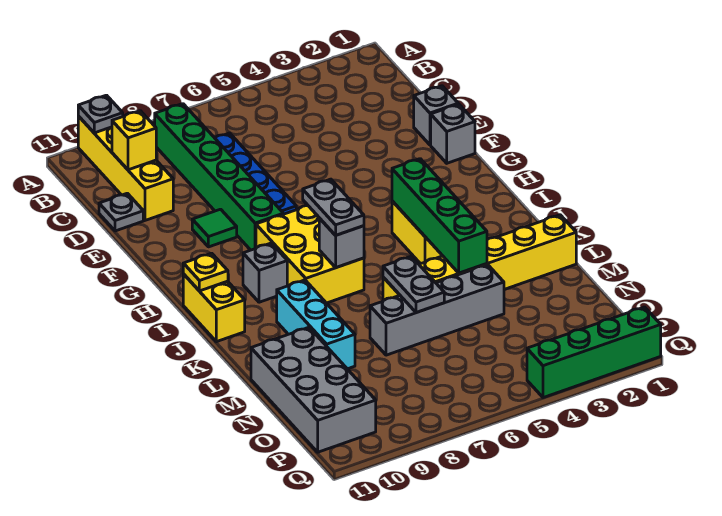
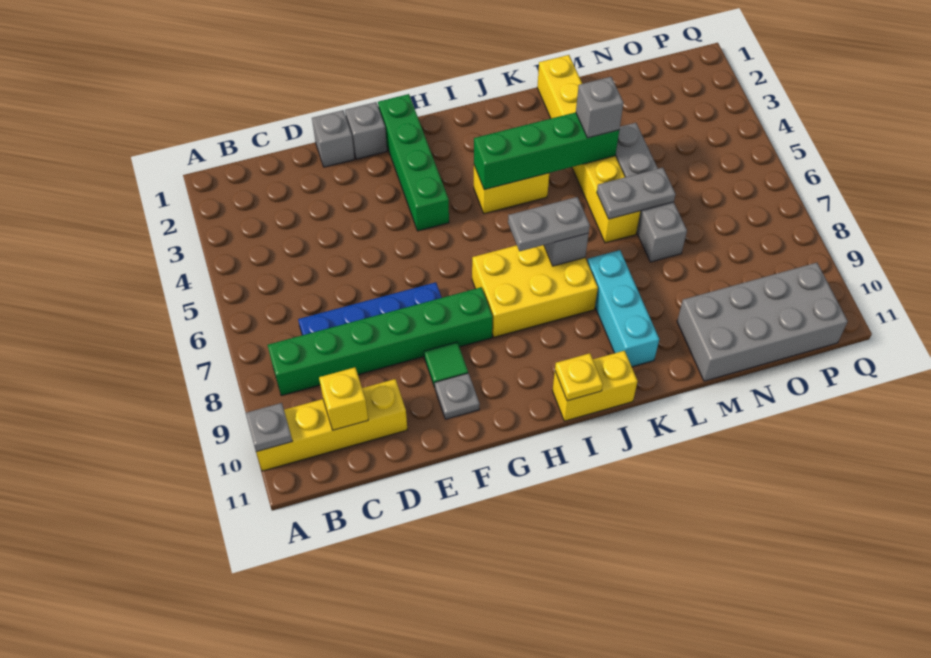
grey 1x1 plate [99,193,143,231] -> grey 1x1 plate moved to [435,373,480,419]
grey 1x1 brick [243,243,287,302] -> grey 1x1 brick moved to [576,77,623,138]
cyan 1x3 brick [276,280,355,369] -> cyan 1x3 brick turned to [587,250,659,367]
green 1x4 brick [527,307,661,398] -> green 1x4 brick moved to [378,94,449,231]

